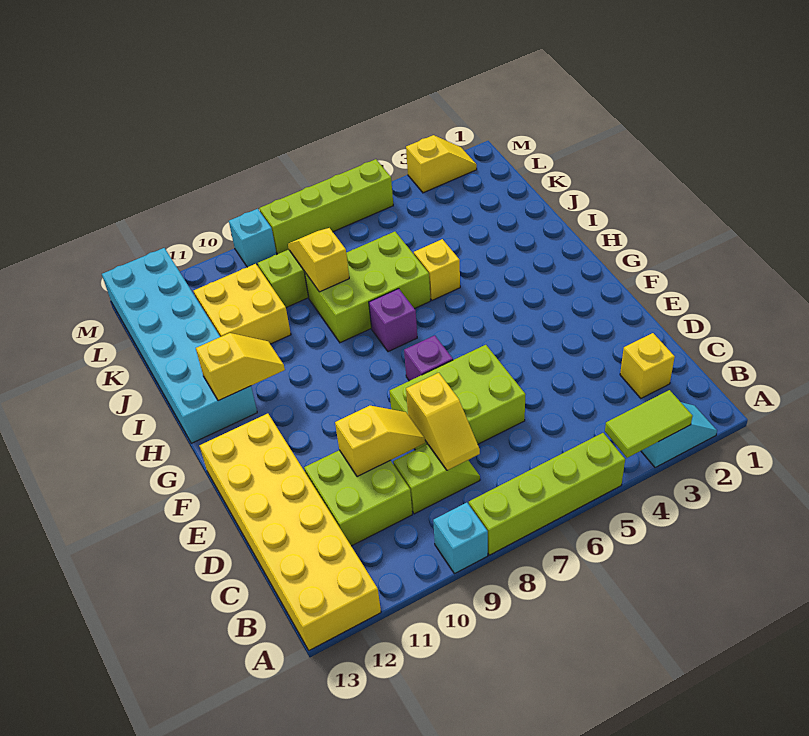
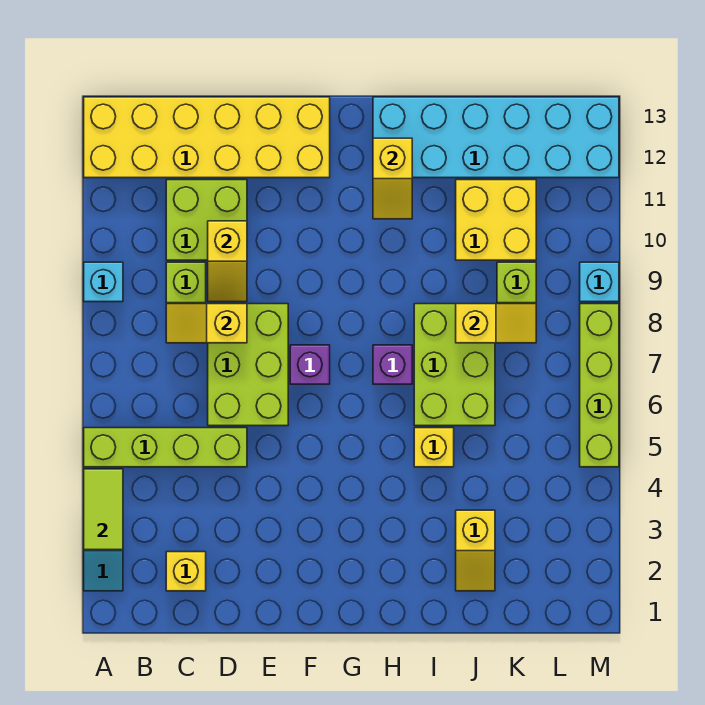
lime 1x4 brick [469,433,625,555] -> lime 1x4 brick turned to [84,428,247,467]
yellow 1x2 slope [406,135,477,193] -> yellow 1x2 slope moved to [456,510,495,591]

